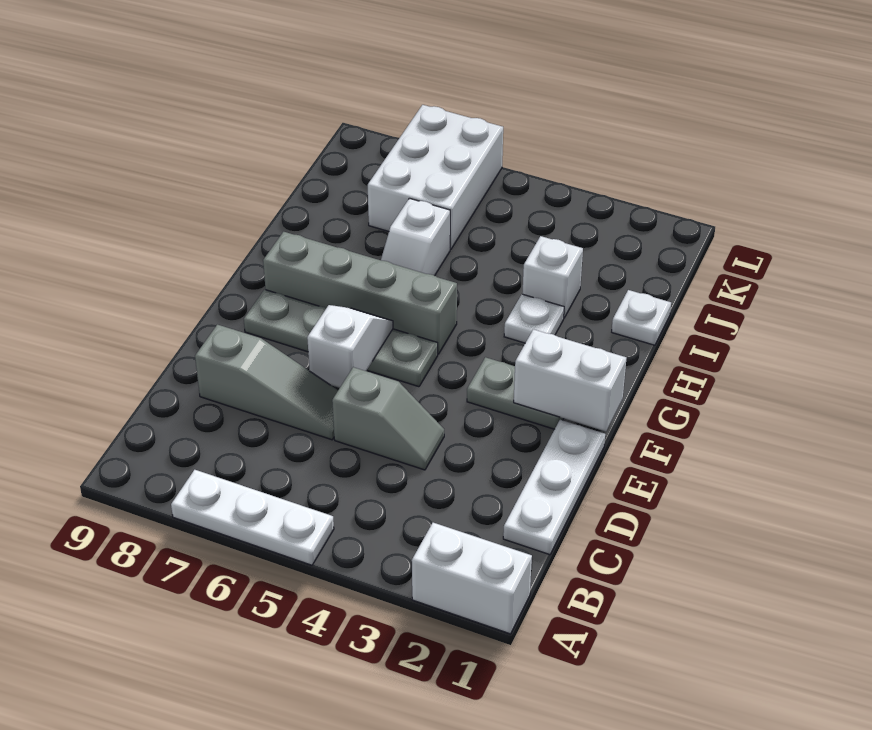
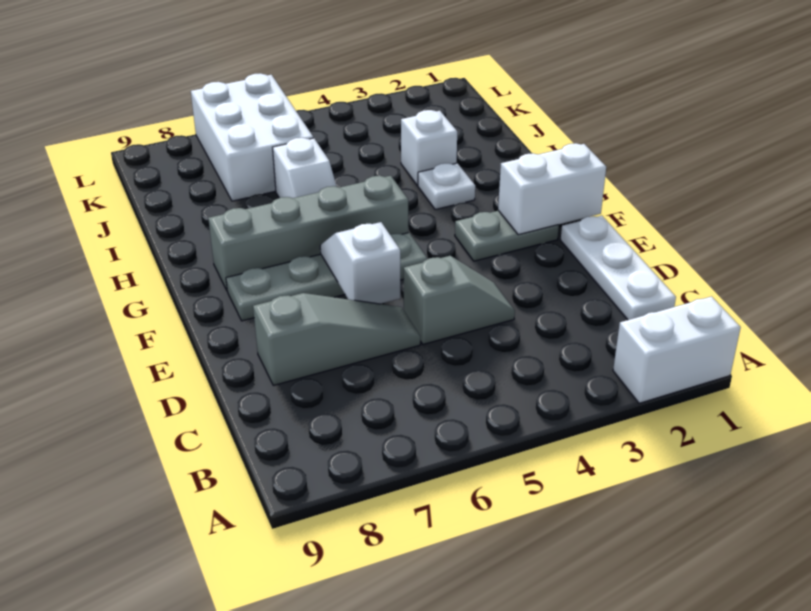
white 1x3 plate [171,470,334,565] -> none
white 1x1 plate [612,290,671,345] -> none

